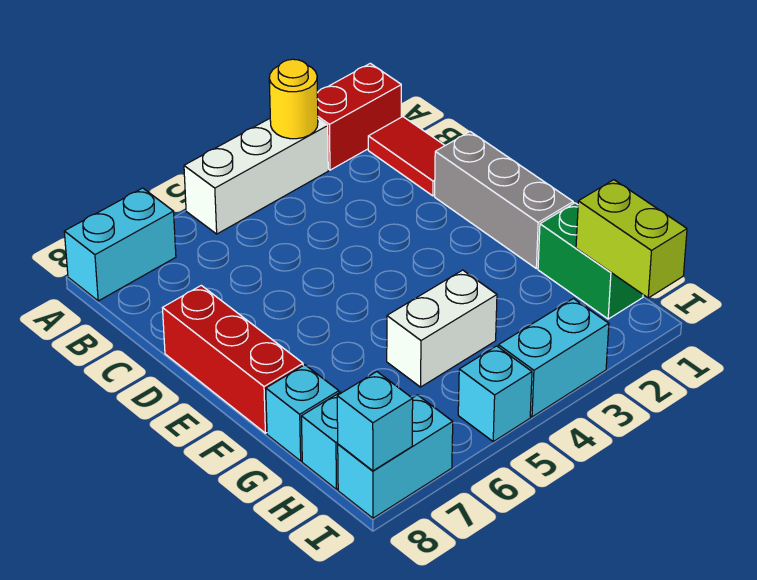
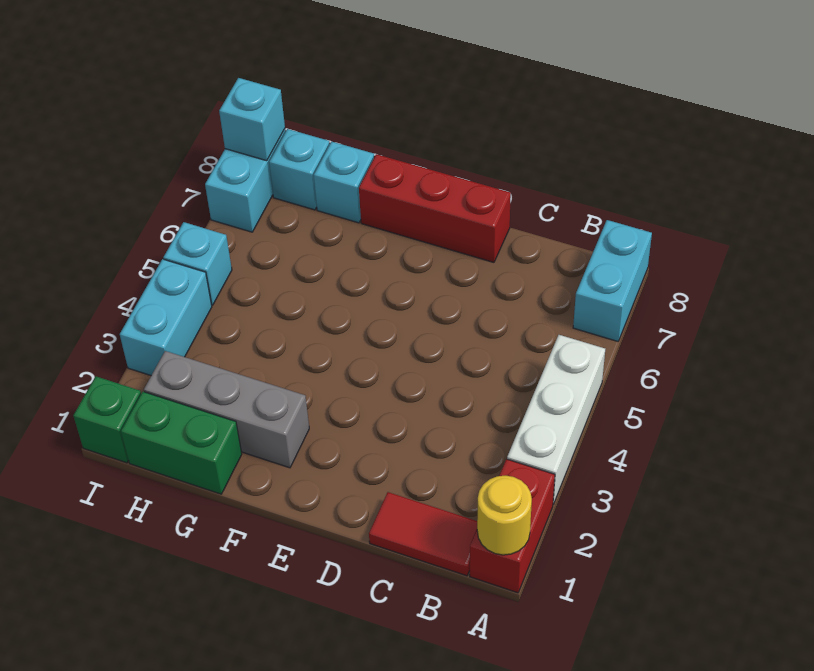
yellow 1x1 round brick [269,59,318,139] -> yellow 1x1 round brick moved to [477,476,532,555]
grey 1x3 brick [435,132,573,269] -> grey 1x3 brick moved to [144,351,309,468]
white 1x2 brick [387,270,497,387] -> none
lime 1x2 brick [576,180,687,298] -> none
none -> green 1x1 brick [73,376,141,463]

